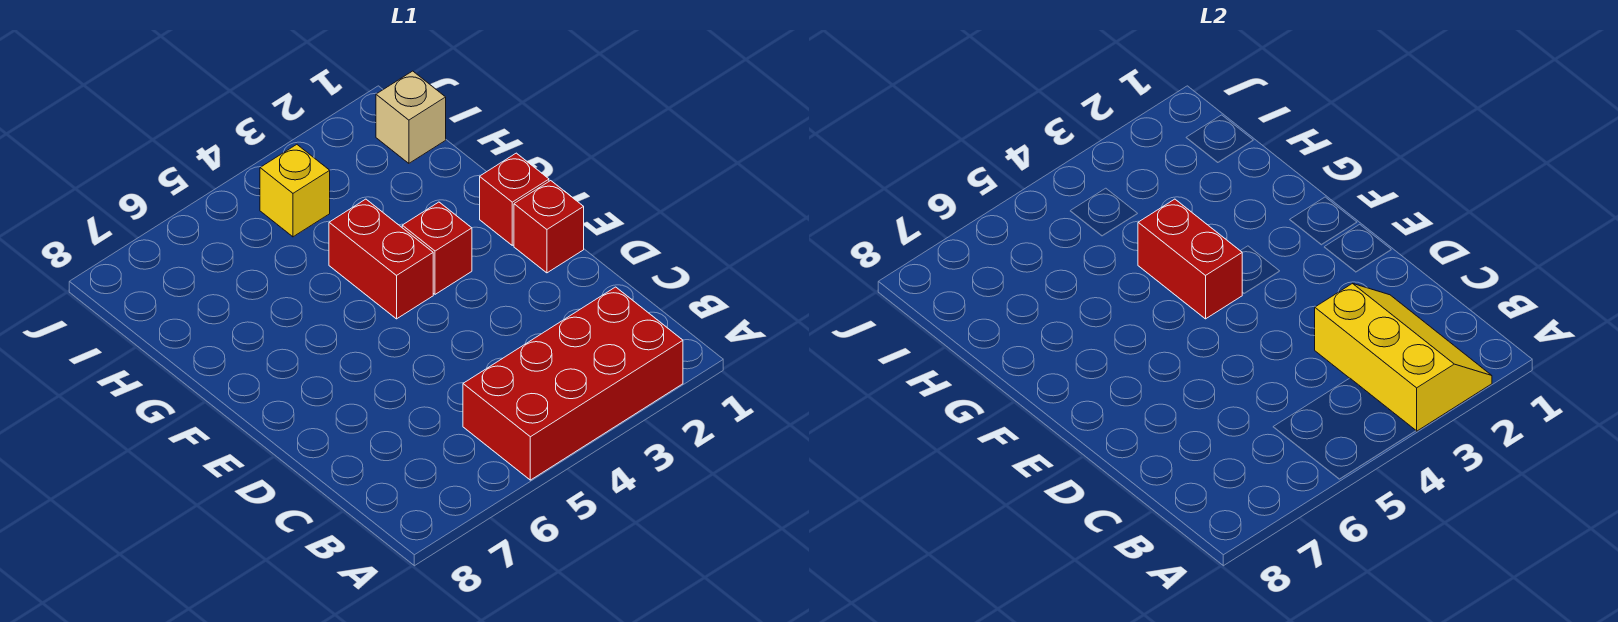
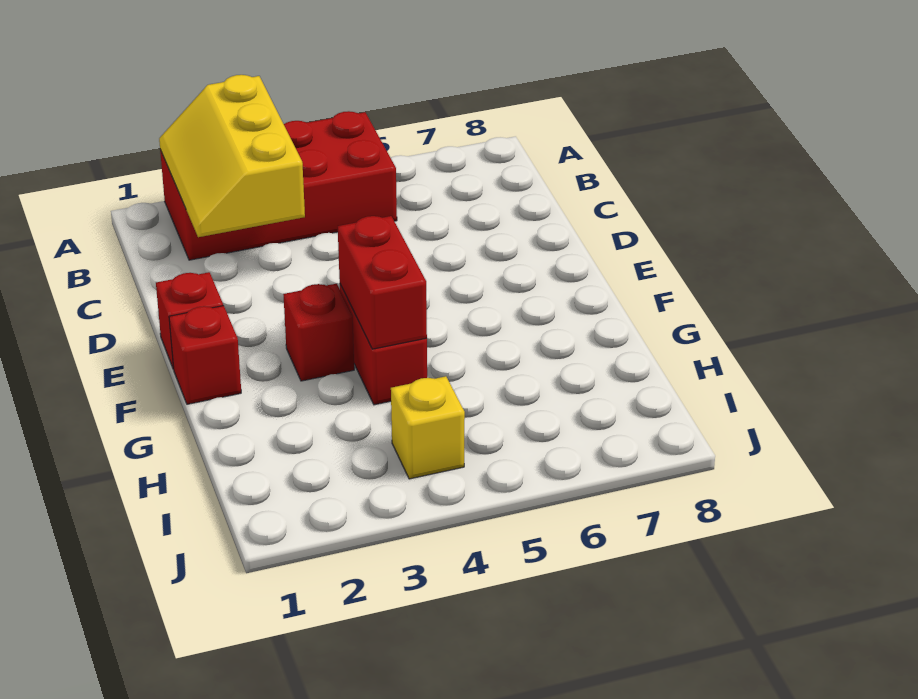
tan 1x1 brick [376,71,446,163] -> none

